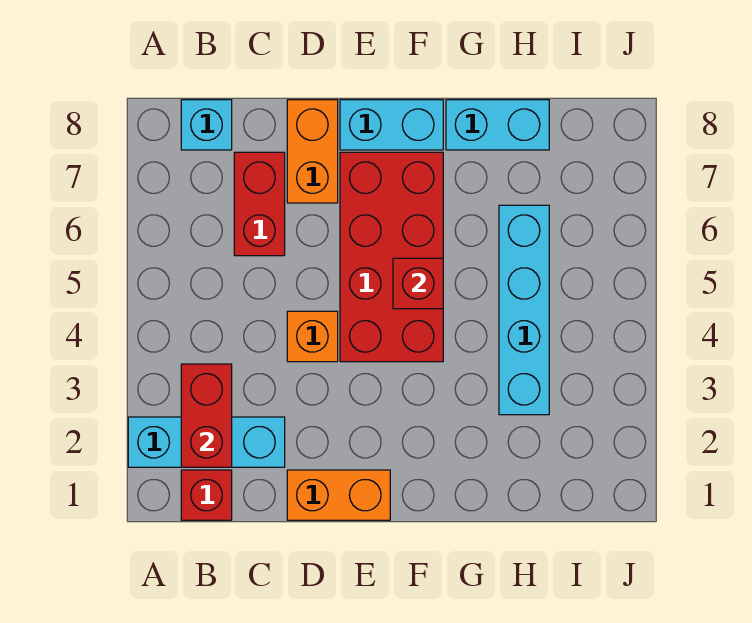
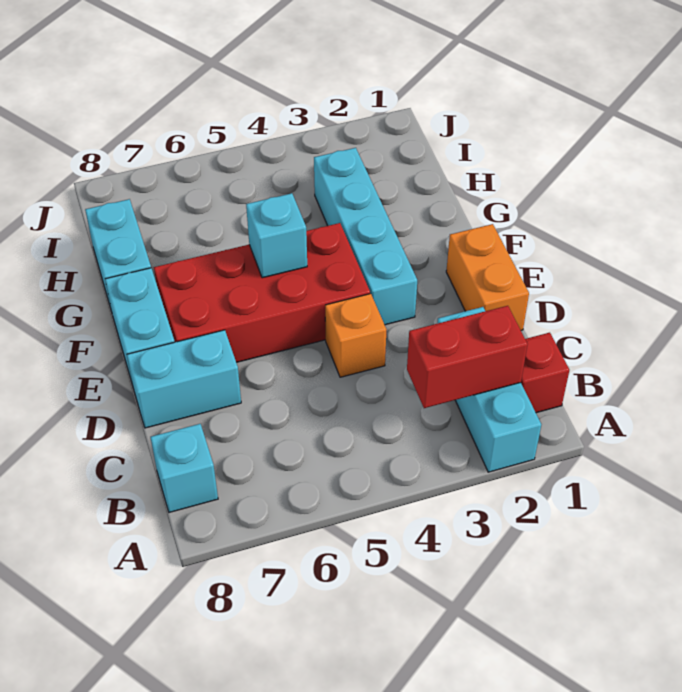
red 1x2 brick [234,152,285,256] -> none
orange 1x2 brick [287,100,338,203] -> cyan 1x2 brick [127,330,241,428]
red 1x1 brick [393,258,443,309] -> cyan 1x1 brick [246,193,307,278]
cyan 1x4 brick [499,205,549,415] -> cyan 1x4 brick turned to [314,148,417,325]

